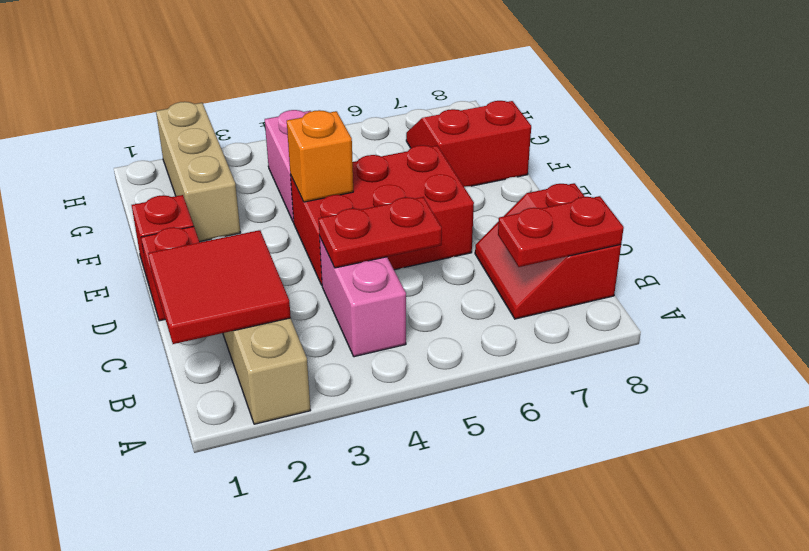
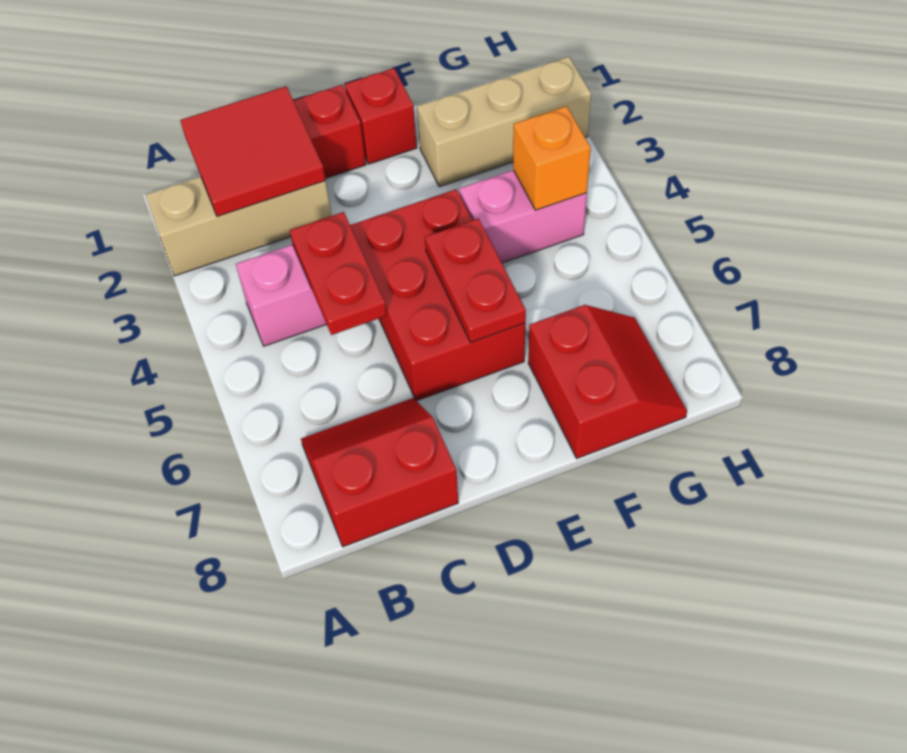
red 1x2 plate [498,196,624,267] -> red 1x2 plate moved to [425,218,526,342]
orange 1x1 brick [287,110,353,202] -> orange 1x1 brick moved to [513,106,591,210]

